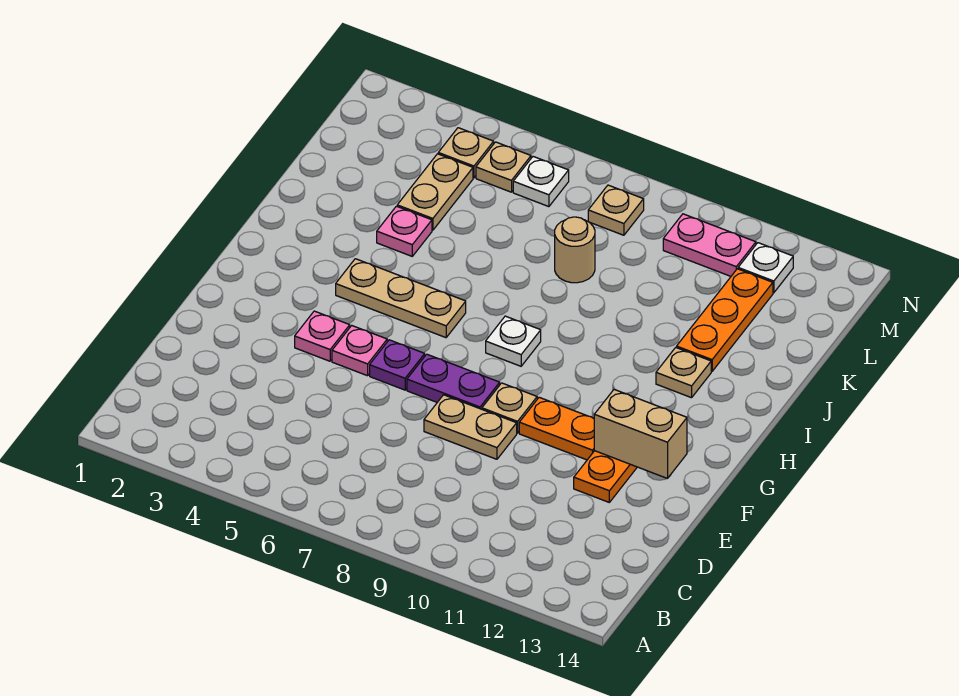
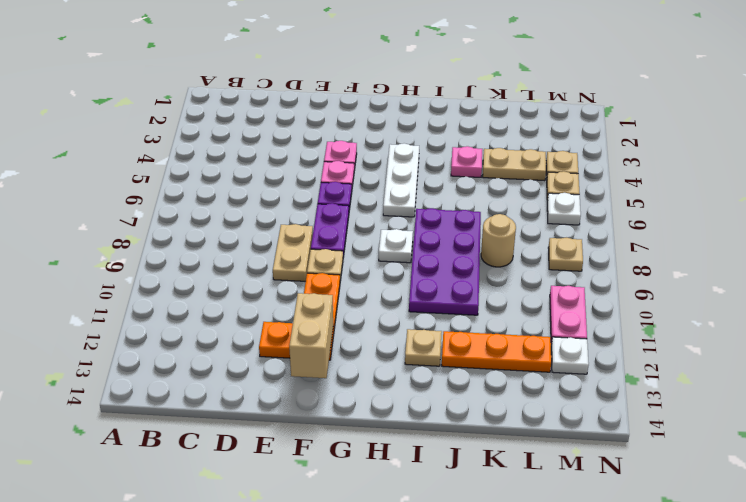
tan 1x3 plate [336,259,466,338] -> white 1x3 plate [383,143,419,217]
none -> purple 2x4 plate [409,208,481,315]

